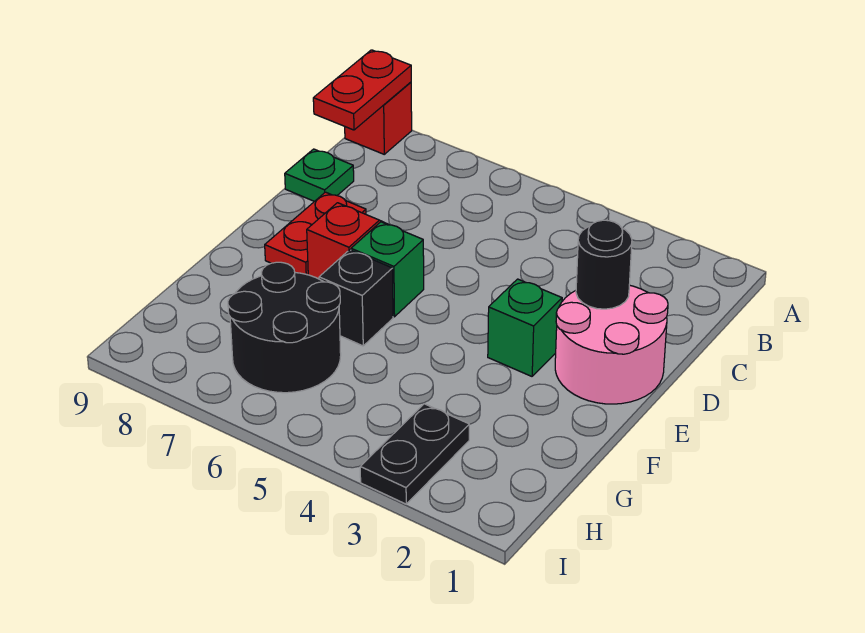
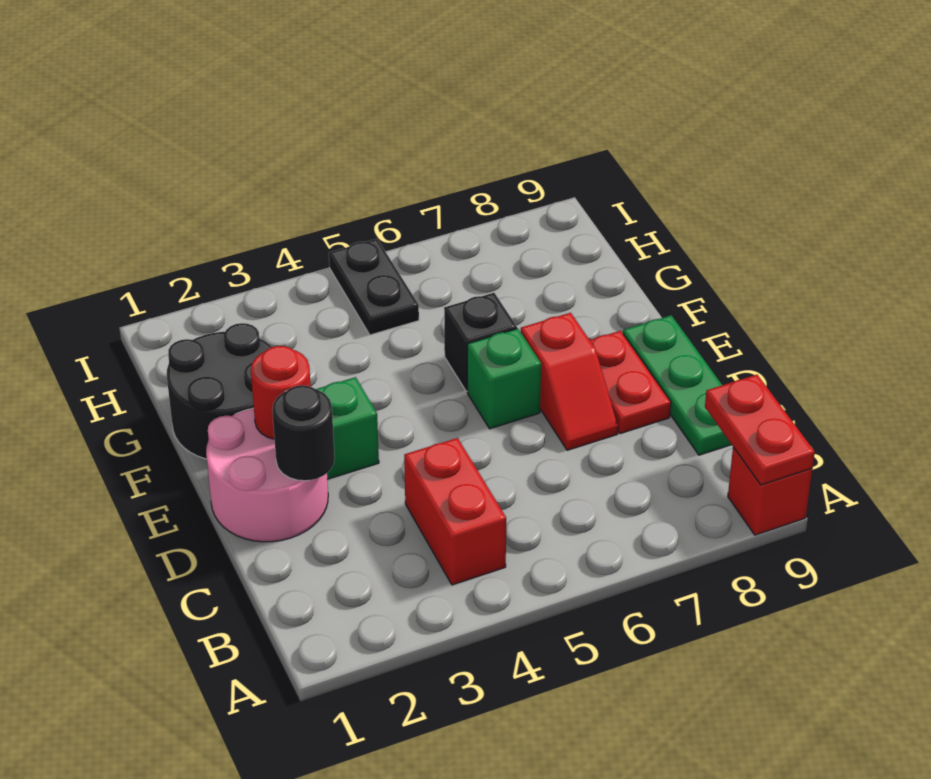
none -> red 1x2 brick [404,438,506,585]
green 1x1 plate [285,149,354,201] -> green 1x3 plate [623,315,732,455]
none -> red 1x1 round brick [251,346,311,439]
black 2x2 round brick [228,262,341,393] -> black 2x2 round brick moved to [167,323,272,459]
black 1x2 plate [360,404,469,504] -> black 1x2 plate moved to [329,239,419,335]

